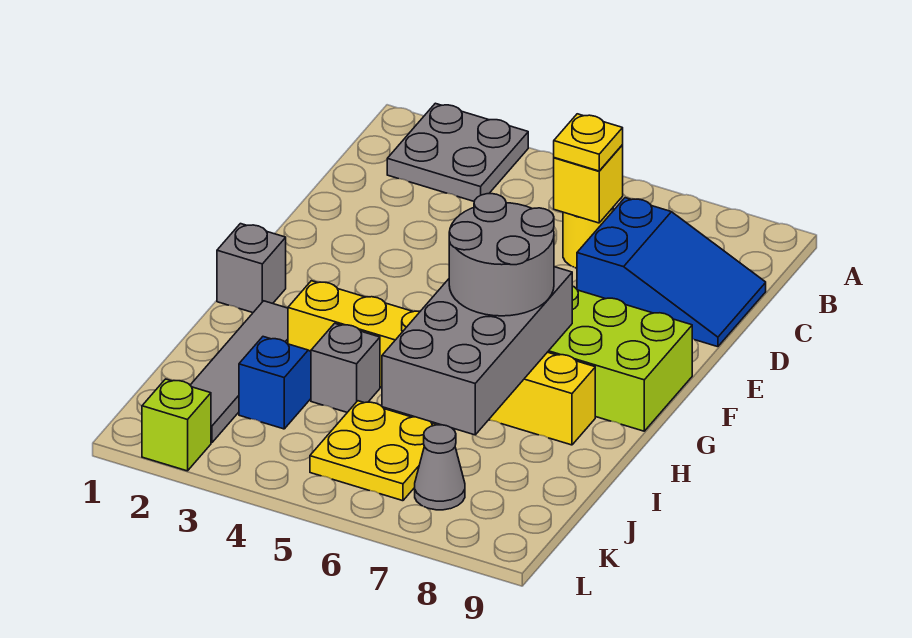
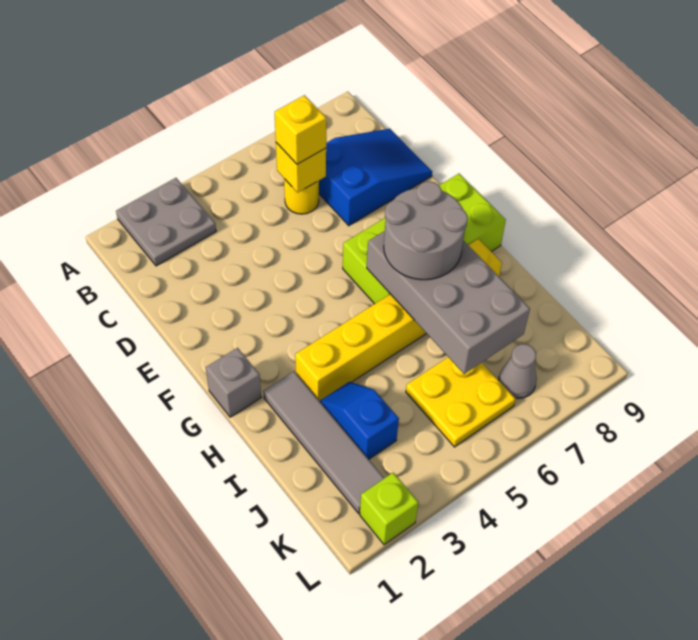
yellow 1x1 plate [554,114,623,171] -> yellow 1x1 brick [275,95,326,164]
grey 1x1 brick [311,323,380,412] -> none

